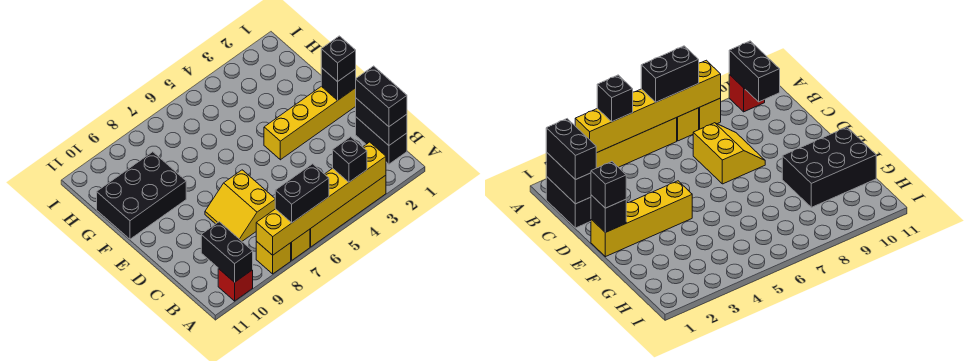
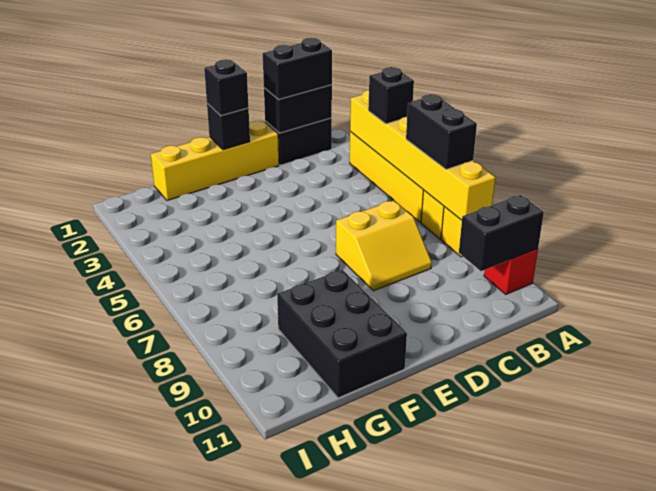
yellow 1x4 brick [264,86,356,160] -> yellow 1x4 brick turned to [151,121,279,200]

